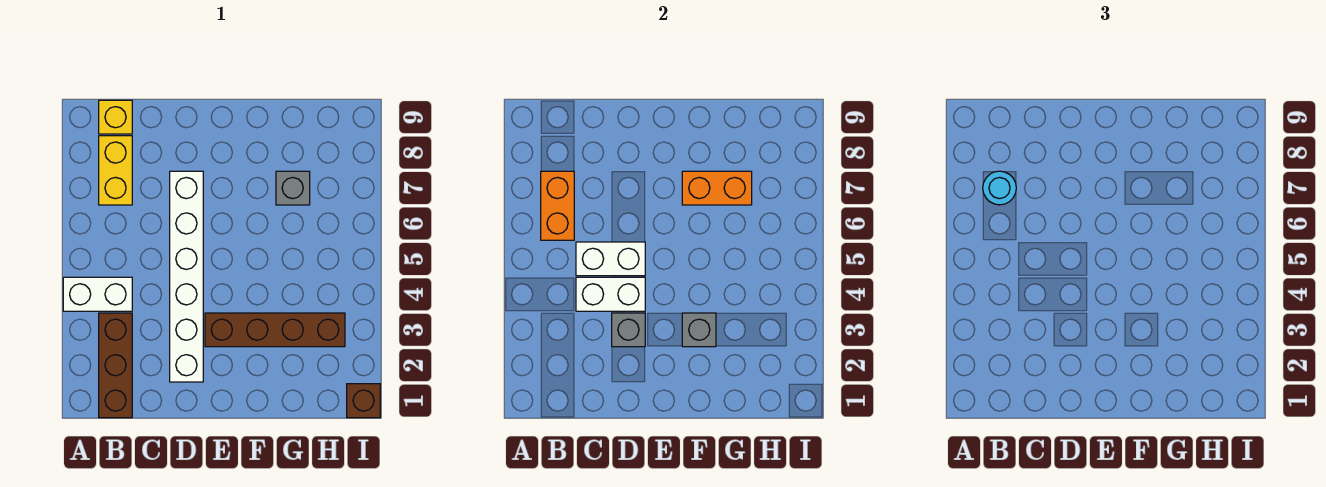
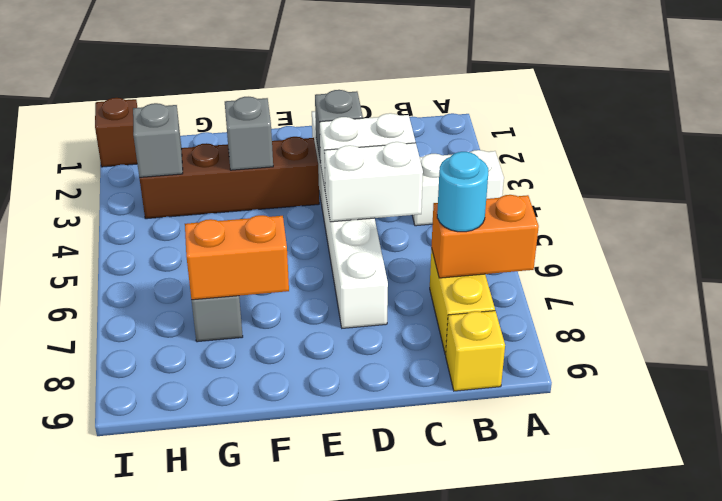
brown 1x3 brick [99,313,132,418] -> none
orange 1x2 brick [541,171,574,240] -> orange 1x2 brick turned to [431,195,539,278]
none -> grey 1x1 brick [133,103,183,177]

